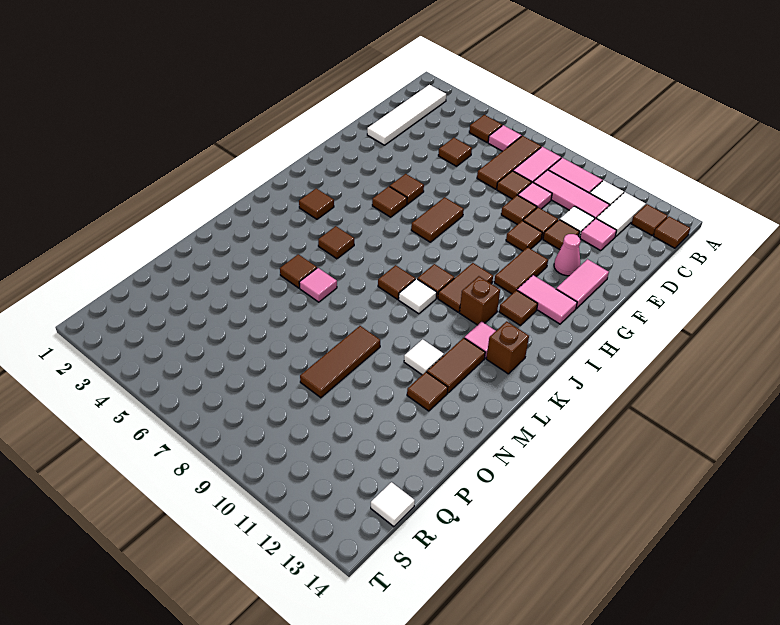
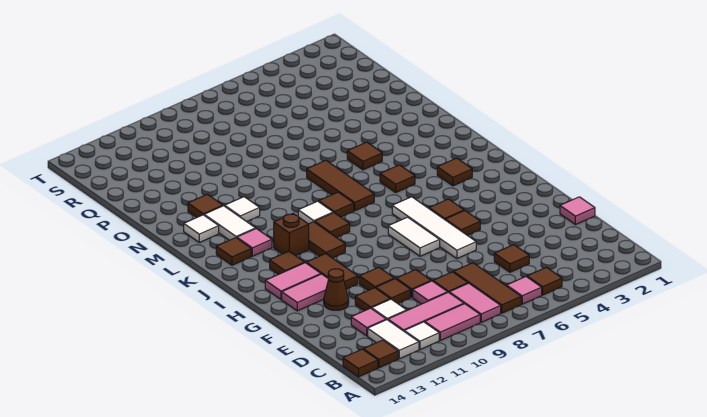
white 1x4 tile [367,85,446,145] -> white 1x4 tile moved to [392,197,476,259]
pink 1x1 cone [554,234,580,276] -> brown 1x1 cone [324,269,349,310]
pink 1x2 tile [556,259,609,308] -> pink 1x2 tile turned to [282,274,329,311]
brown 1x2 tile [411,197,464,242] -> white 1x2 tile [388,217,440,256]
brown 1x1 brick [486,321,529,374] -> brown 1x1 tile [216,238,251,265]
brown 1x2 tile [427,338,485,393] -> white 1x2 tile [204,206,256,240]
pink 1x1 tile [299,268,337,302] -> pink 1x1 tile moved to [560,197,595,225]
brown 1x3 tile [300,326,380,398] -> brown 1x3 tile moved to [307,160,374,211]
white 1x1 tile [371,482,415,527] -> white 1x1 tile moved to [184,215,219,242]

